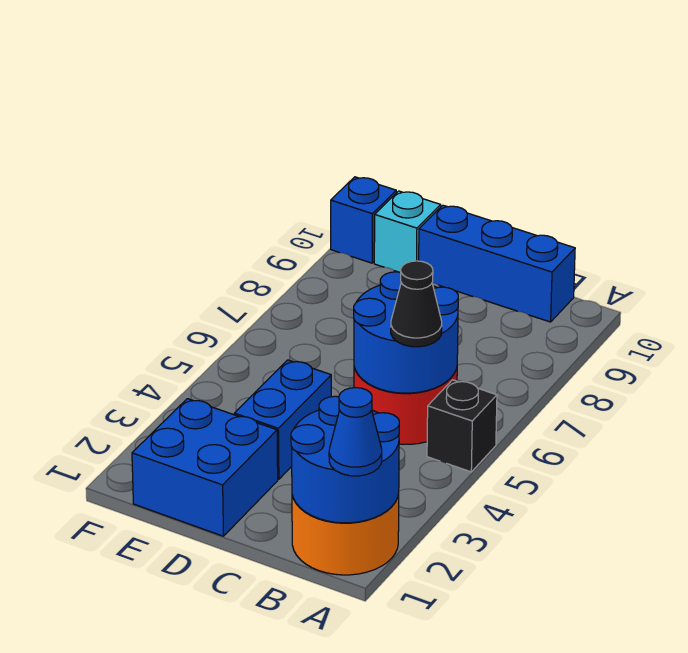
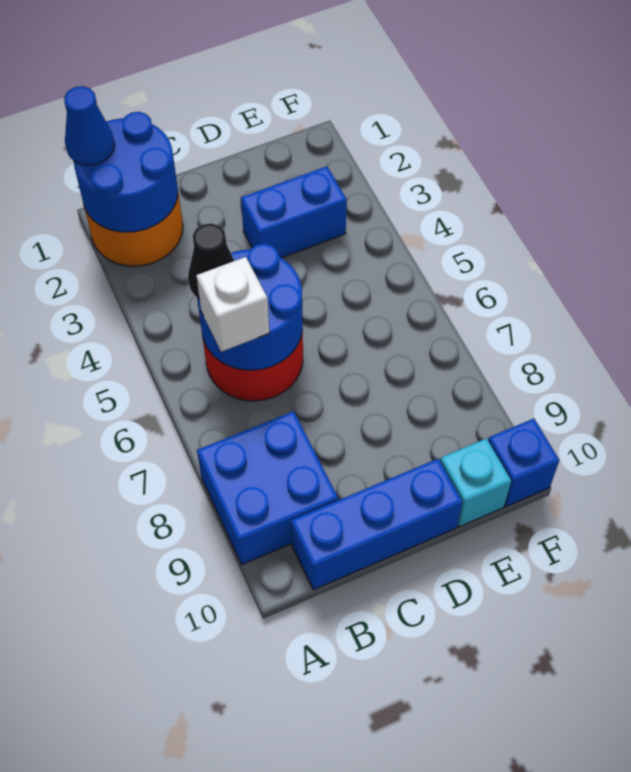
black 1x1 brick [427,380,497,472] -> none
none -> white 1x1 brick [196,257,269,352]
blue 2x2 brick [132,399,278,536] -> blue 2x2 brick moved to [197,411,338,564]
blue 1x2 brick [234,360,331,479] -> blue 1x2 brick turned to [241,166,347,258]

